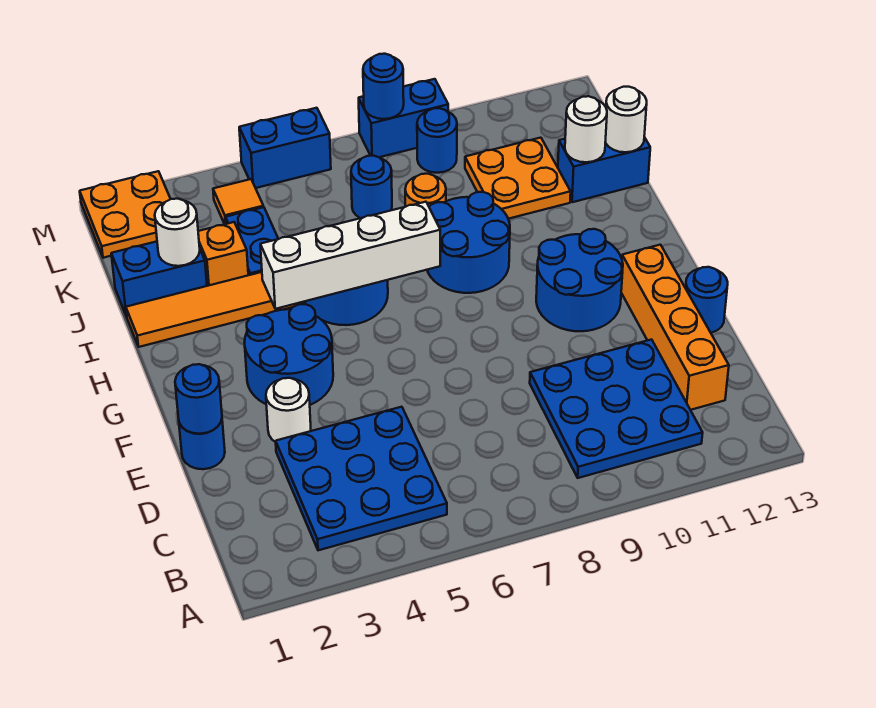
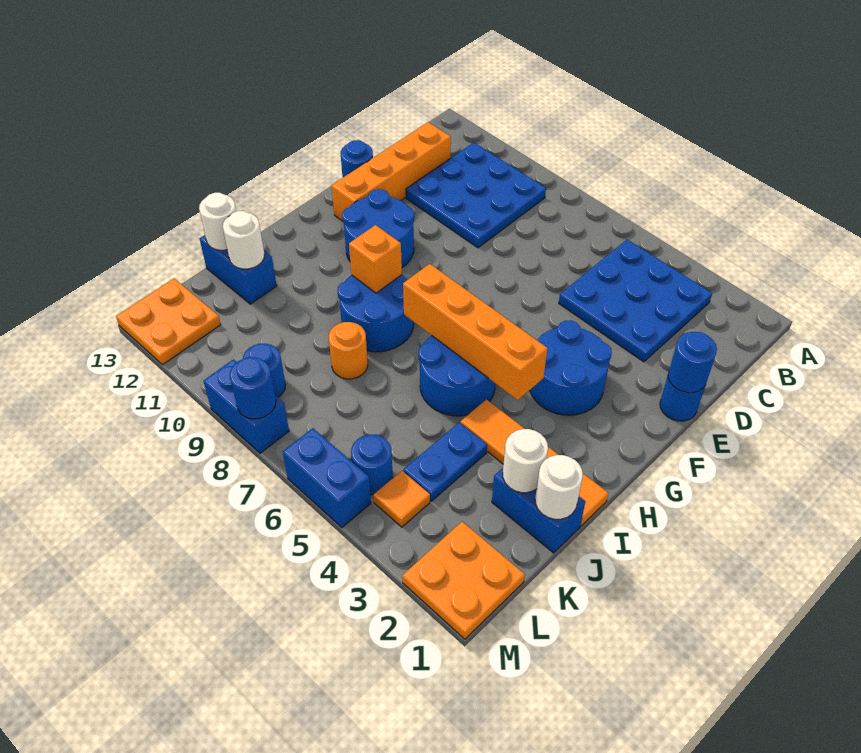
white 1x1 round brick [266,378,311,442] -> white 1x1 round brick moved to [535,455,583,519]
white 1x4 brick [260,202,440,309] -> orange 1x4 brick [403,264,547,400]
orange 1x1 brick [198,222,248,286] -> orange 1x1 brick moved to [349,225,402,293]
orange 2x2 plate [465,138,571,219] -> orange 2x2 plate moved to [116,278,221,365]
blue 1x1 round brick [351,156,392,218] -> blue 1x1 round brick moved to [351,435,393,495]

